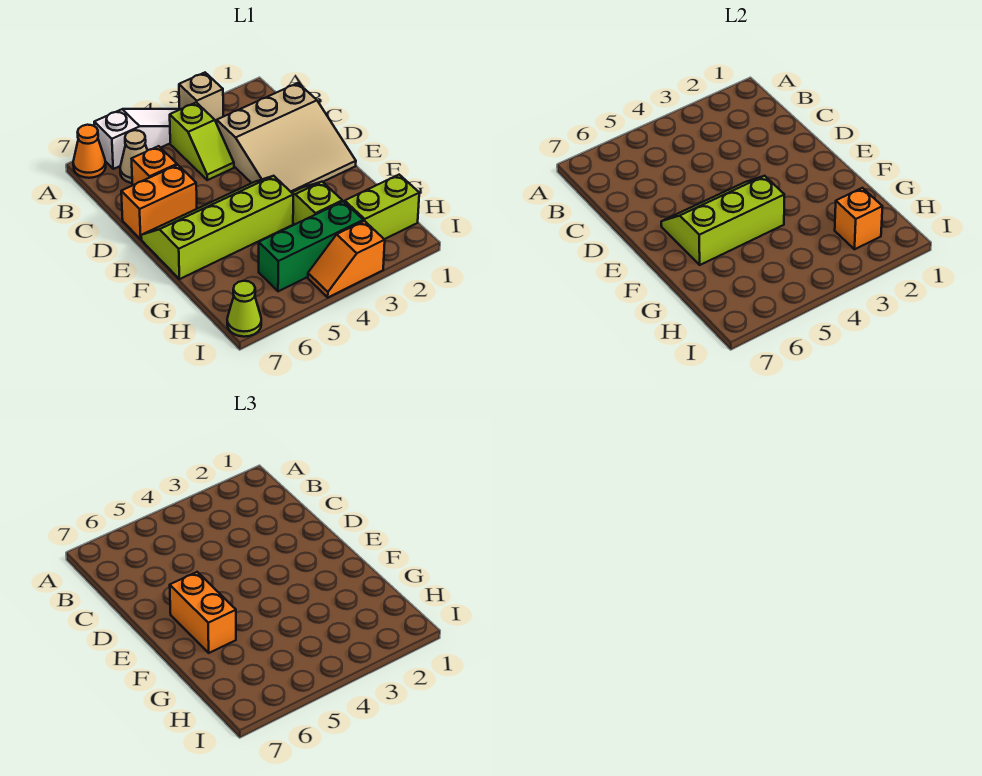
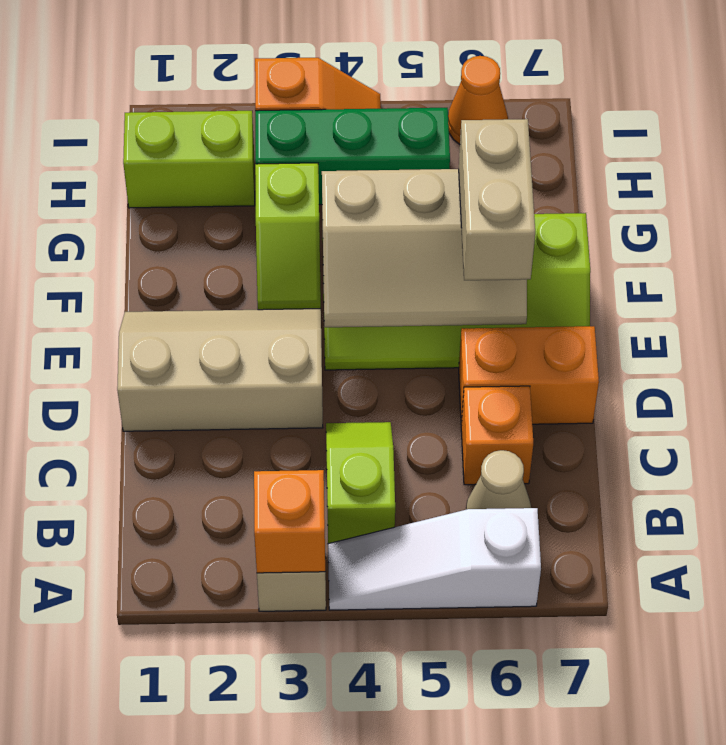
orange 1x1 cone [73,125,106,178] -> orange 1x1 cone moved to [448,56,508,144]
tan 3x3 slope [217,83,356,193] -> tan 2x3 slope [117,309,323,431]
lime 2x3 slope [661,176,784,265] -> tan 2x3 slope [322,169,527,327]
orange 1x2 brick [170,572,236,653] -> tan 1x2 brick [459,119,535,280]
orange 1x1 brick [835,188,883,249] -> orange 1x1 brick moved to [254,470,325,573]
lime 1x1 cone [227,281,261,337] -> none

